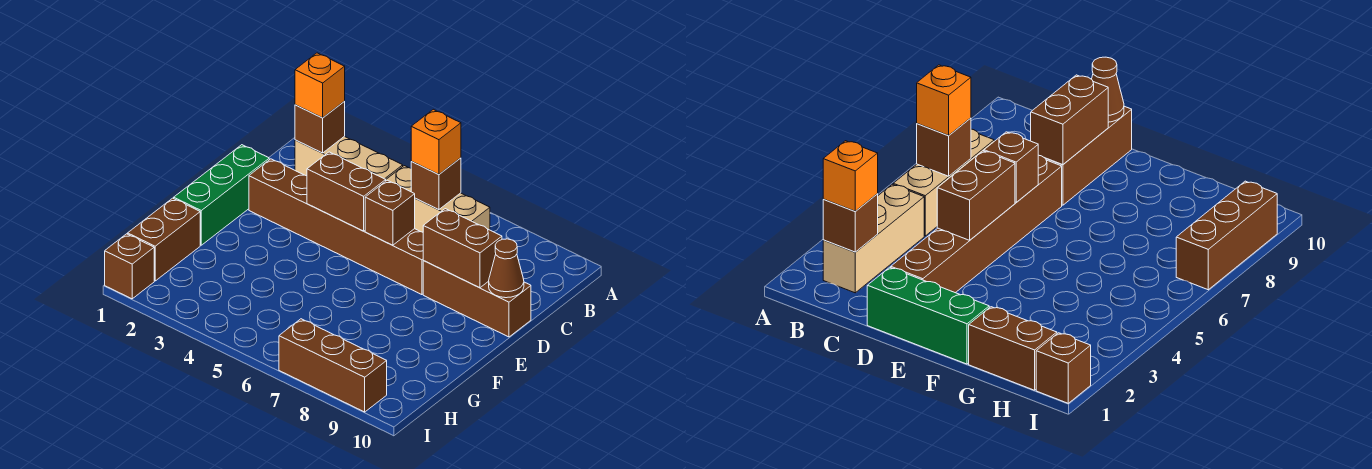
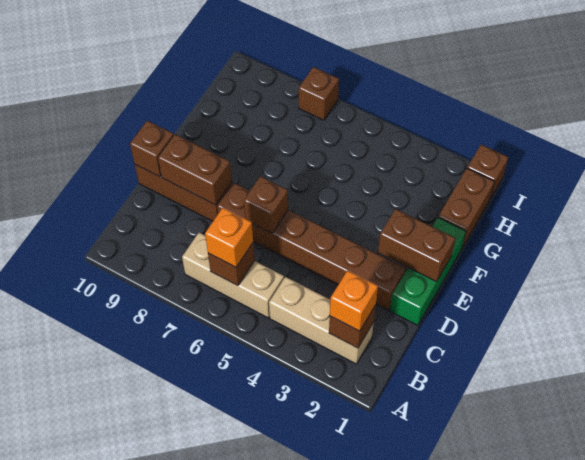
brown 1x2 brick [307,152,386,231] -> brown 1x2 brick moved to [378,209,455,281]
brown 1x1 cone [489,239,524,298] -> brown 1x1 brick [130,121,174,177]
brown 1x3 brick [279,319,387,412] -> brown 1x1 brick [299,67,339,120]

